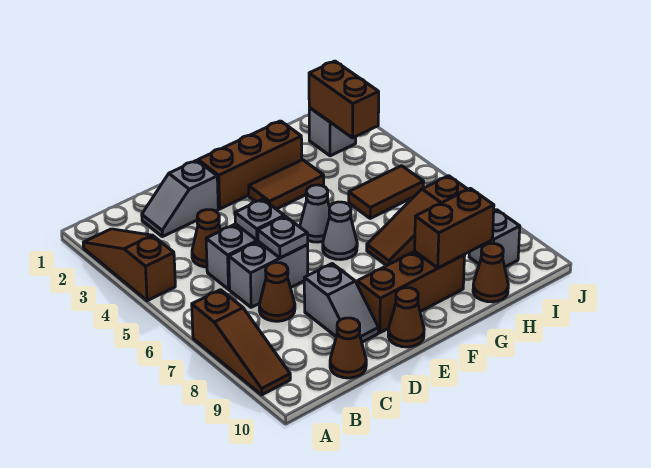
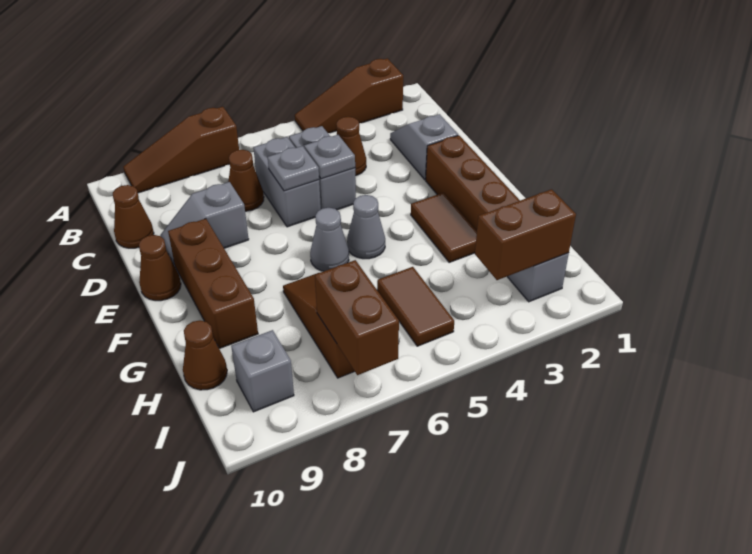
brown 1x3 slope [83,229,175,301] -> brown 1x3 slope turned to [295,58,403,133]
brown 1x2 brick [415,188,494,268] -> brown 1x2 brick moved to [315,260,399,375]

